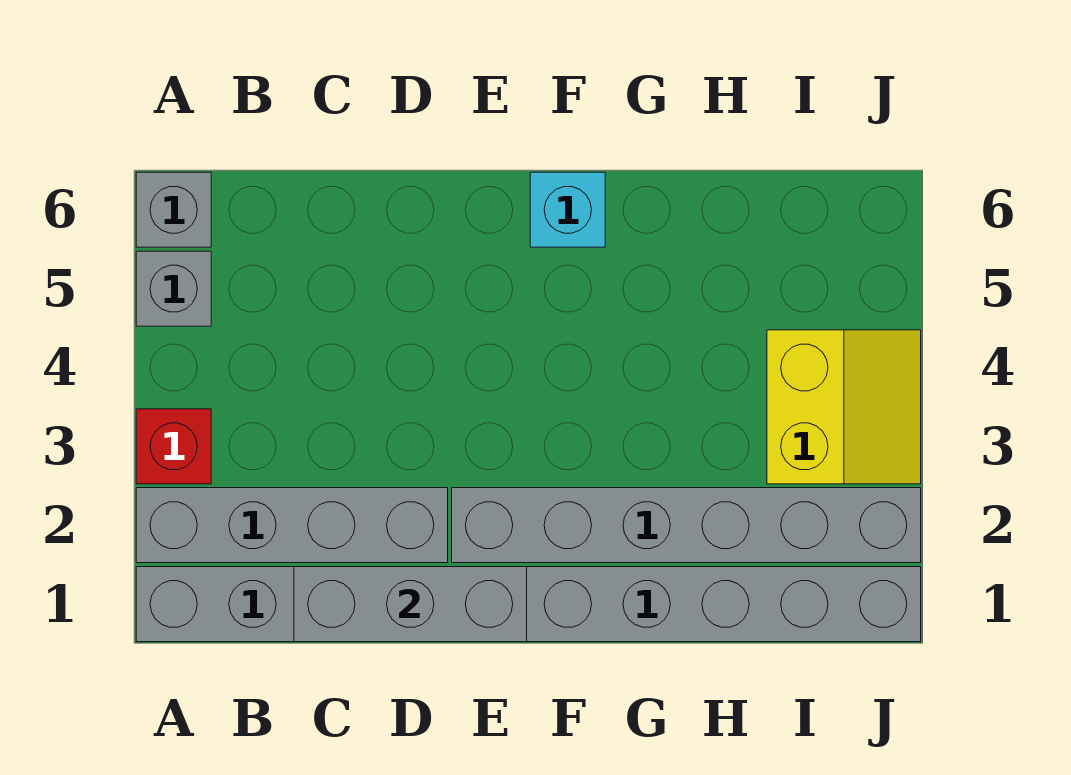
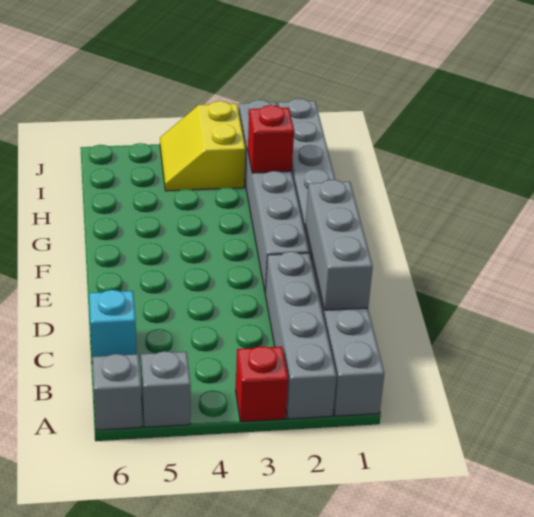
cyan 1x1 brick [530,172,605,247] -> cyan 1x1 brick moved to [89,290,136,357]
none -> red 1x1 brick [248,105,294,173]
yellow 2x2 slope [767,330,921,484] -> yellow 2x2 slope turned to [160,101,245,191]

